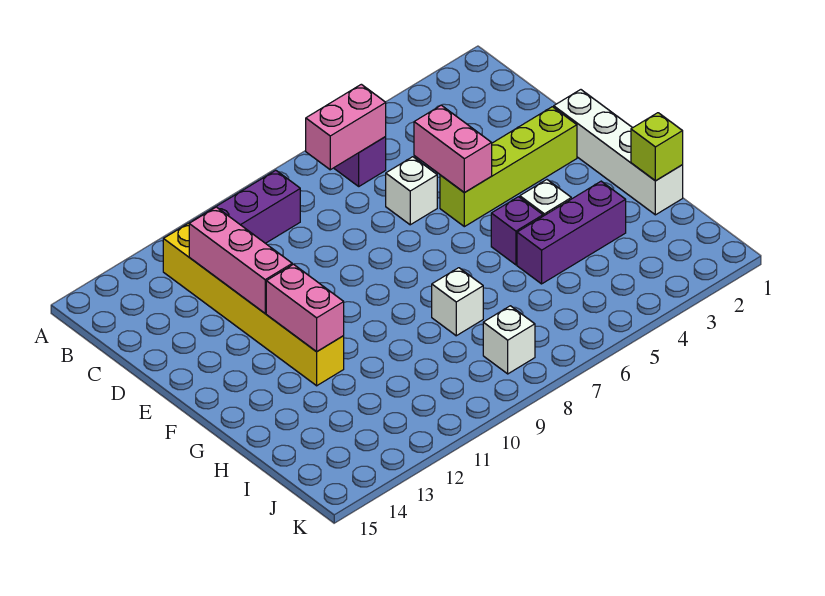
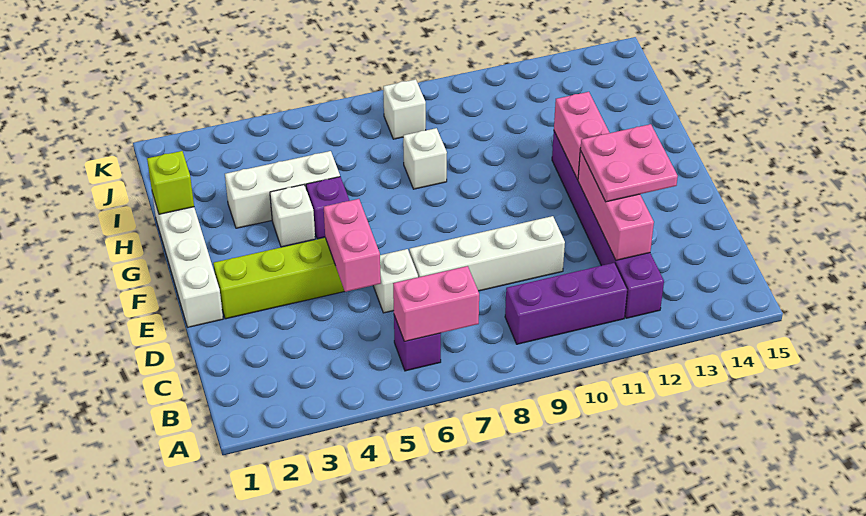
yellow 1x6 brick [163,223,344,386] -> purple 1x6 brick [552,132,664,318]
none -> white 1x4 brick [409,216,565,291]
none -> pink 2x2 plate [580,124,678,202]
purple 1x3 brick [517,181,626,284] -> white 1x3 brick [225,151,340,228]

